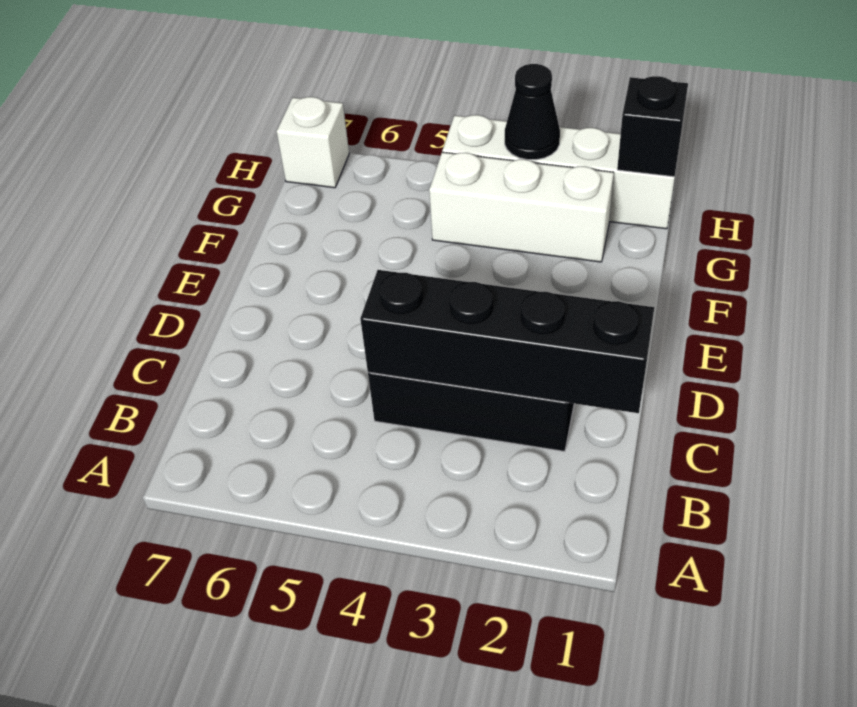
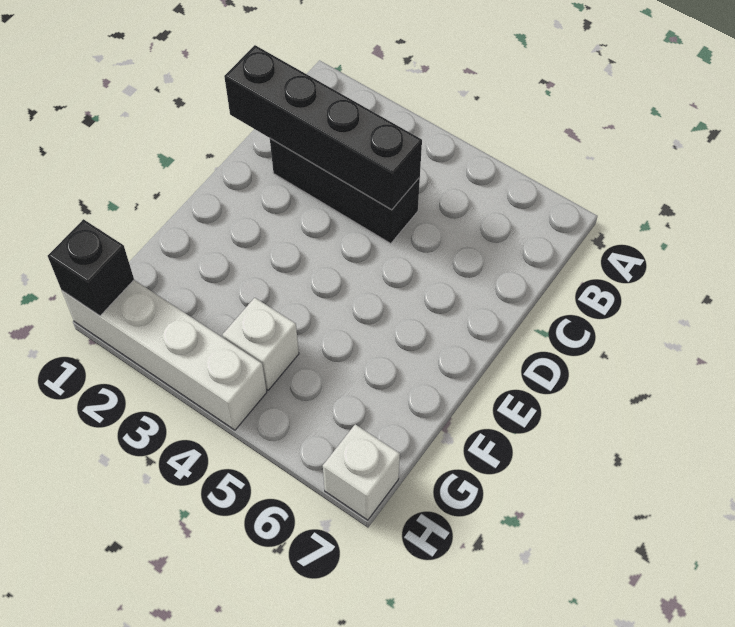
white 1x3 brick [429,152,614,262] -> white 1x1 brick [223,298,299,390]
black 1x1 cone [505,64,560,160] -> none

